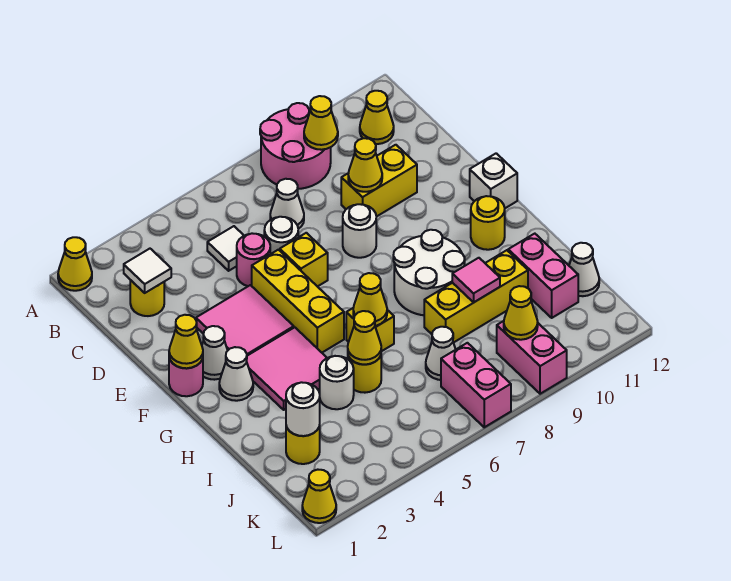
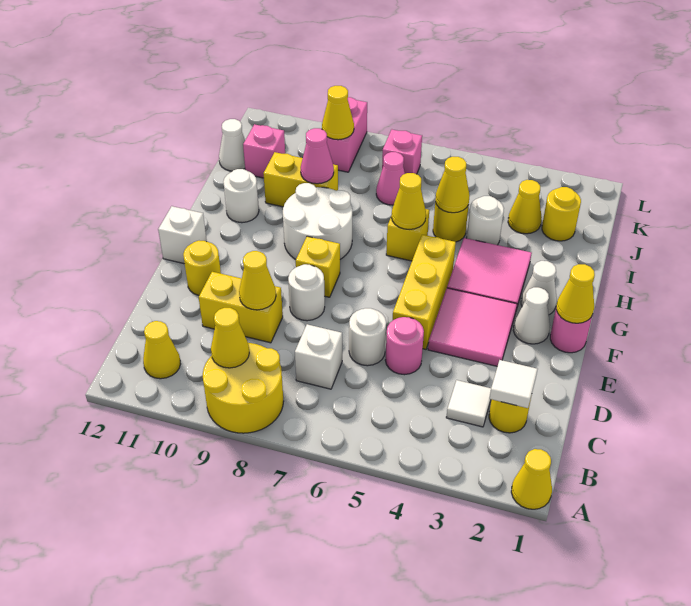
pink 2x2 round brick [260,103,331,189] -> yellow 2x2 round brick [203,343,284,433]
white 1x1 tile [207,226,244,271] -> white 1x1 tile moved to [446,380,491,427]
white 1x1 cone [270,179,304,229] -> white 1x1 brick [295,324,342,389]
yellow 1x1 brick [280,233,328,287] -> yellow 1x1 brick moved to [296,236,340,297]
yellow 1x1 round brick [471,196,505,250] -> yellow 1x1 round brick moved to [183,241,221,295]
yellow 1x3 brick [424,250,528,343] -> yellow 1x2 brick [263,152,338,207]
pink 1x1 tile [452,258,500,302] -> pink 1x1 cone [301,128,334,184]
pink 1x2 brick [508,234,578,318] -> pink 1x1 brick [243,124,285,178]
white 1x1 round brick [286,382,320,436] -> white 1x1 round brick moved to [223,169,259,223]
white 1x1 cone [426,327,456,380] -> pink 1x1 cone [376,152,405,205]
pink 1x2 brick [441,343,511,427] -> pink 1x1 brick [382,130,422,174]
yellow 1x1 cone [302,470,336,523] -> yellow 1x1 cone moved to [508,180,542,234]

